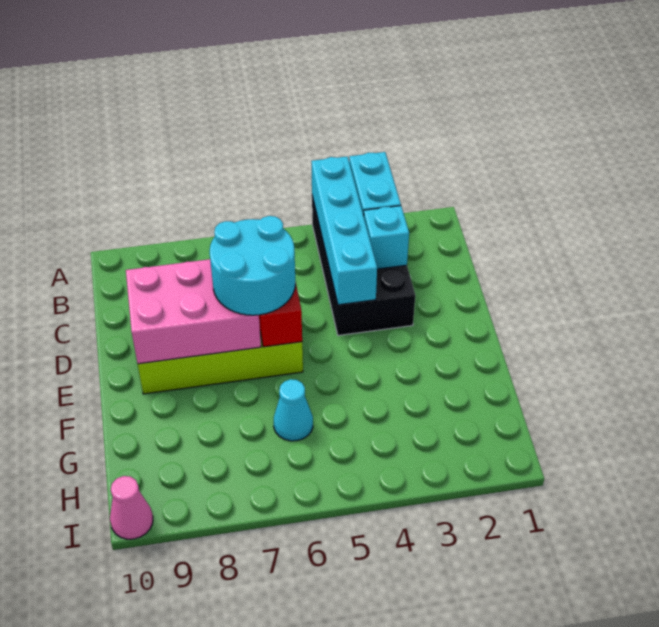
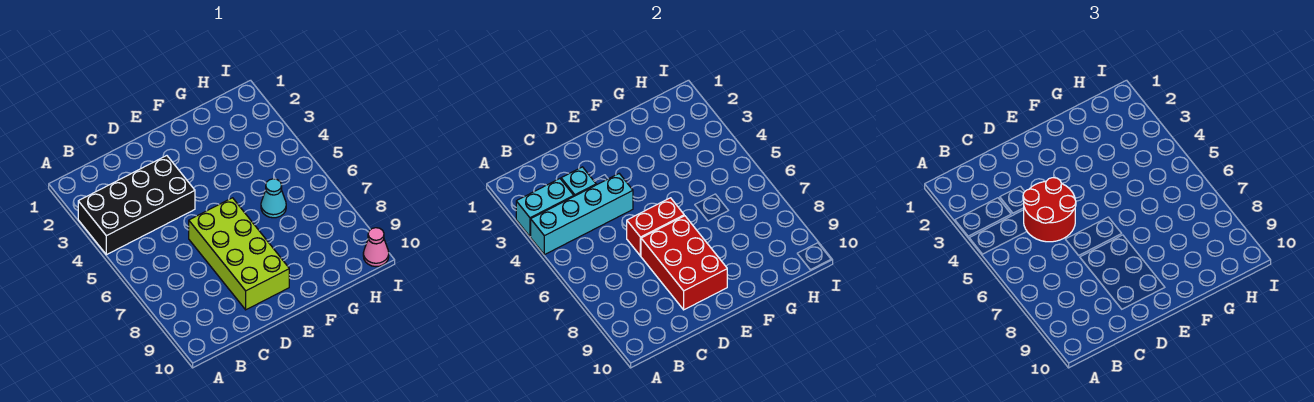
none -> red 2x2 round brick [1023,178,1076,242]
cyan 2x2 round brick [210,216,295,315] -> none
pink 2x3 brick [126,259,261,364] -> red 2x3 brick [641,216,727,310]

